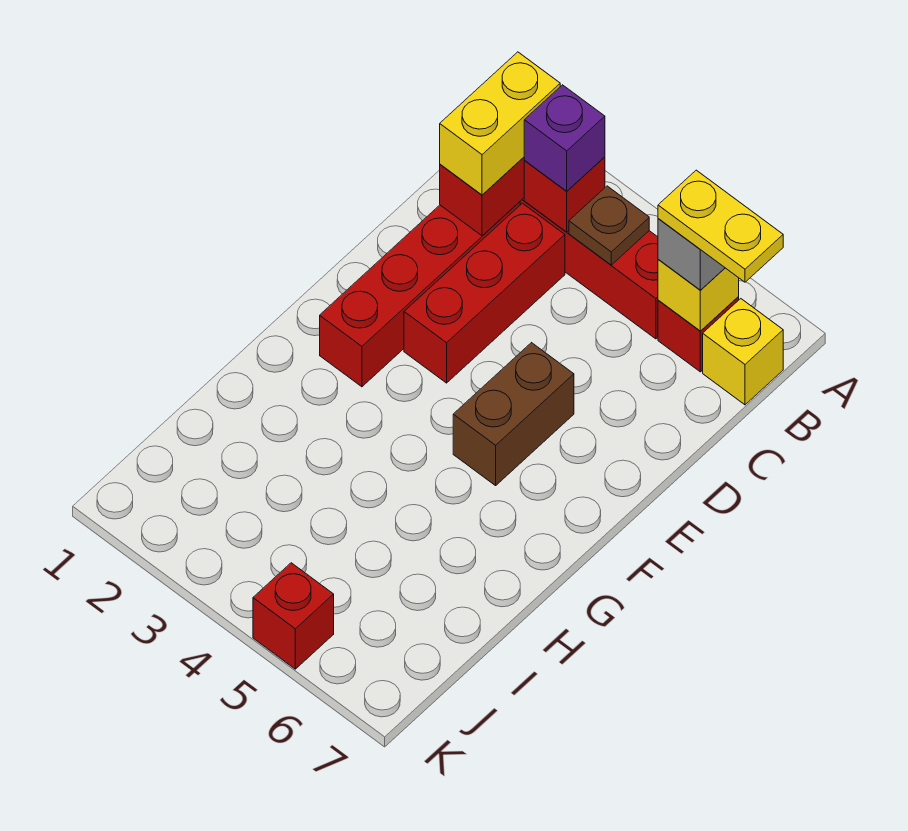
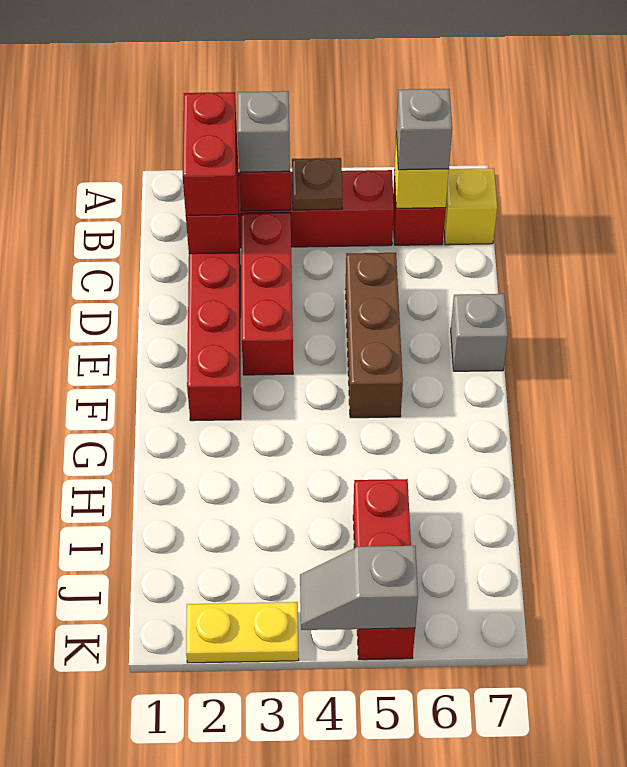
yellow 1x2 brick [440,52,560,195] -> red 1x2 brick [183,92,237,215]
purple 1x1 brick [524,85,605,191] -> grey 1x1 brick [237,91,290,172]
yellow 1x2 plate [658,170,783,282] -> yellow 1x2 plate moved to [186,602,299,663]
brown 1x2 brick [453,343,574,486] -> brown 1x3 brick [346,253,403,418]
none -> grey 1x1 brick [451,294,508,371]
none -> grey 1x2 slope [300,546,418,630]
red 1x1 brick [253,563,334,669] -> red 1x3 brick [353,479,415,660]

